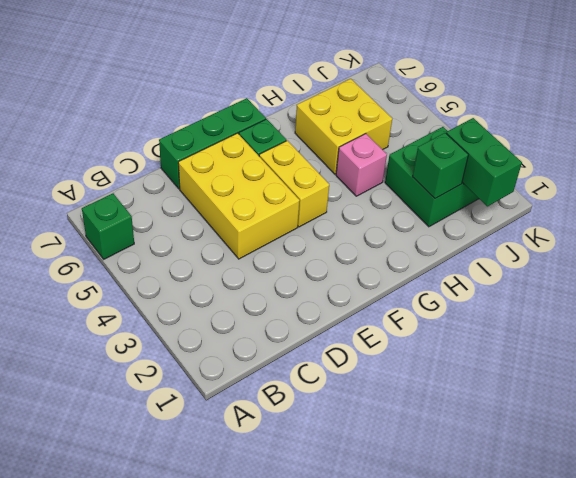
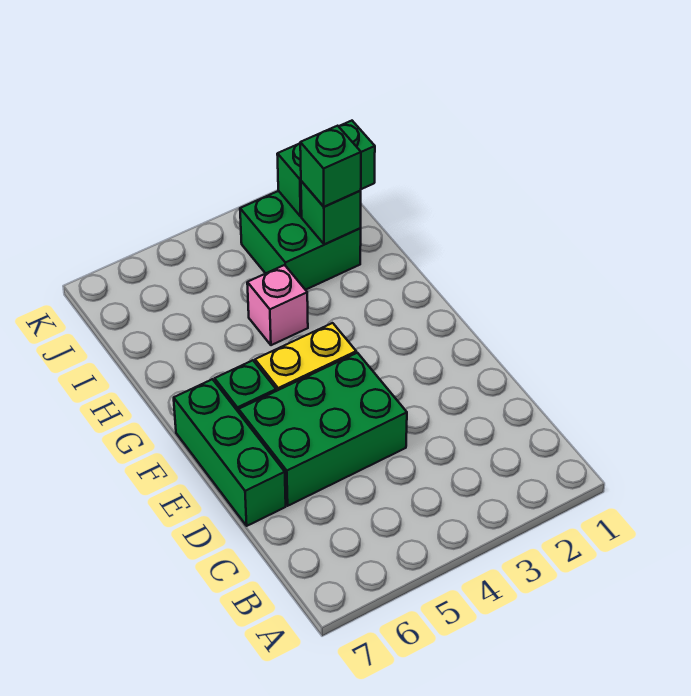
green 1x1 brick [82,193,134,259] -> green 1x1 brick moved to [300,126,361,207]
yellow 2x3 brick [178,133,300,259] -> green 2x3 brick [239,353,407,506]
yellow 2x2 brick [295,79,392,174] -> none

